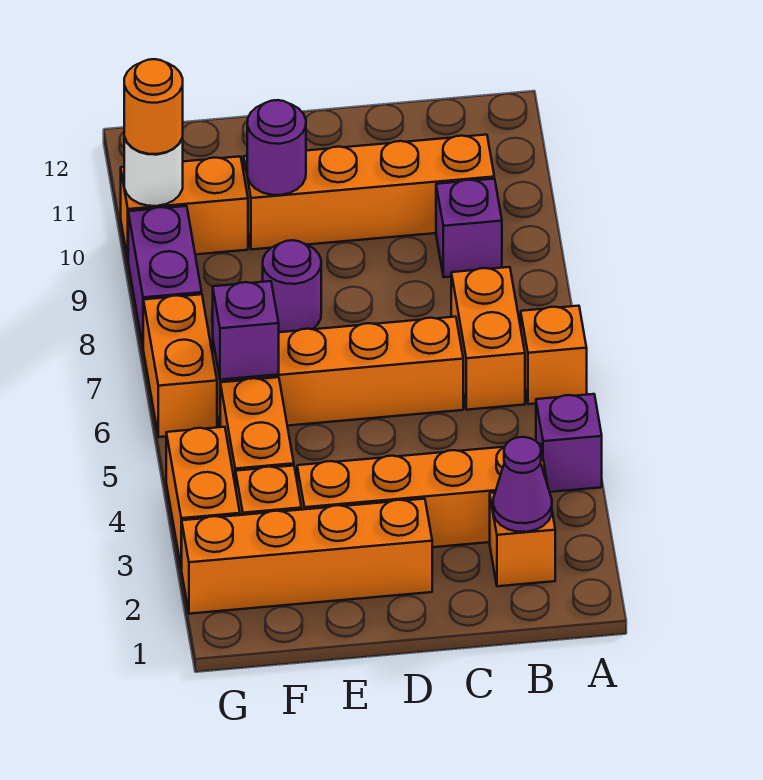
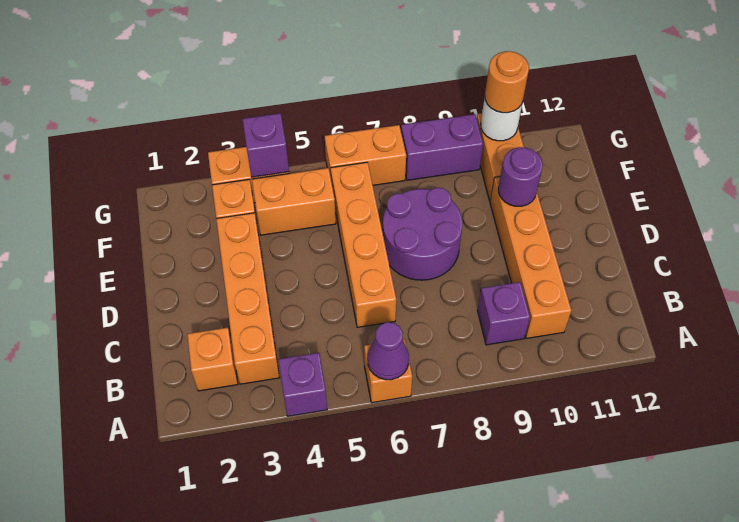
purple 1x1 cone [493,437,552,532] -> purple 1x1 cone moved to [368,322,409,380]
orange 1x2 brick [451,267,525,410] -> none
orange 1x4 brick [182,499,432,614] -> none
purple 1x1 round brick [263,240,321,332] -> purple 2x2 round brick [383,188,462,280]
purple 1x1 brick [213,281,279,380] -> purple 1x1 brick moved to [242,113,289,177]

